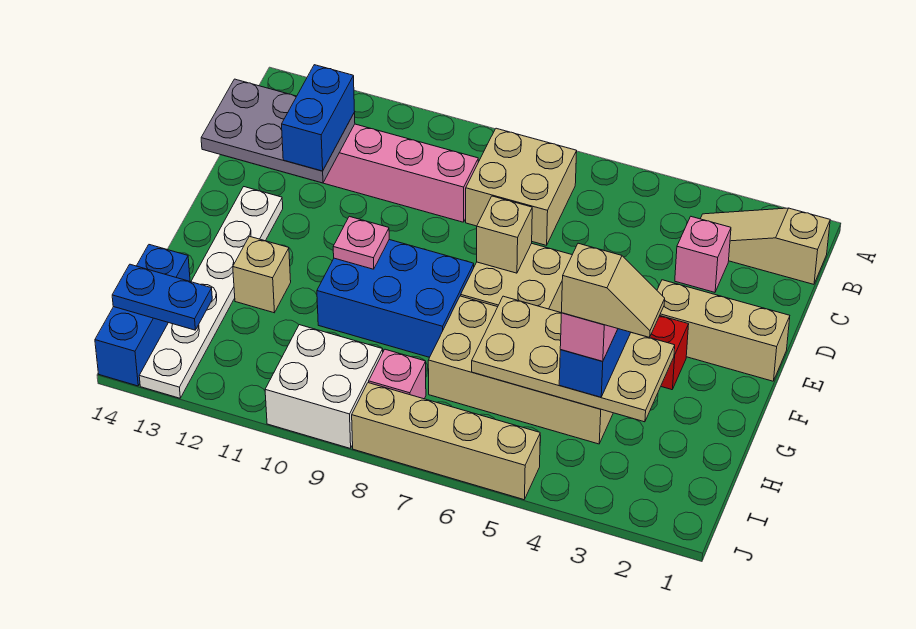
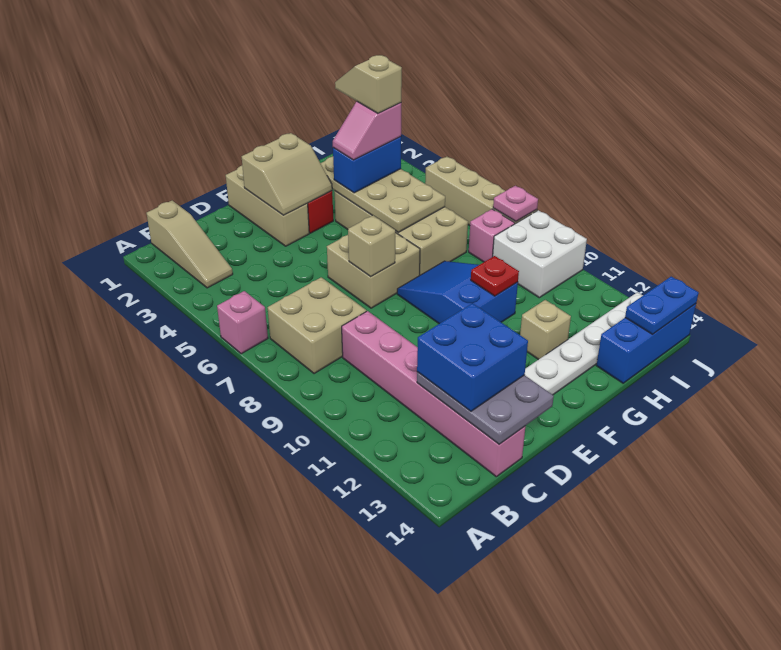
pink 1x1 brick [675,217,731,292] -> pink 1x1 brick moved to [217,291,268,354]
blue 1x2 brick [282,65,355,171] -> blue 2x2 brick [417,303,528,411]
none -> tan 2x2 slope [242,133,332,215]
blue 2x3 brick [317,240,474,357] -> blue 2x3 slope [397,261,518,324]
pink 1x1 plate [333,216,389,269] -> pink 1x1 plate moved to [493,186,538,222]
none -> red 1x1 plate [471,256,519,296]
blue 1x2 plate [112,264,212,330] -> blue 1x2 plate turned to [625,276,699,334]

